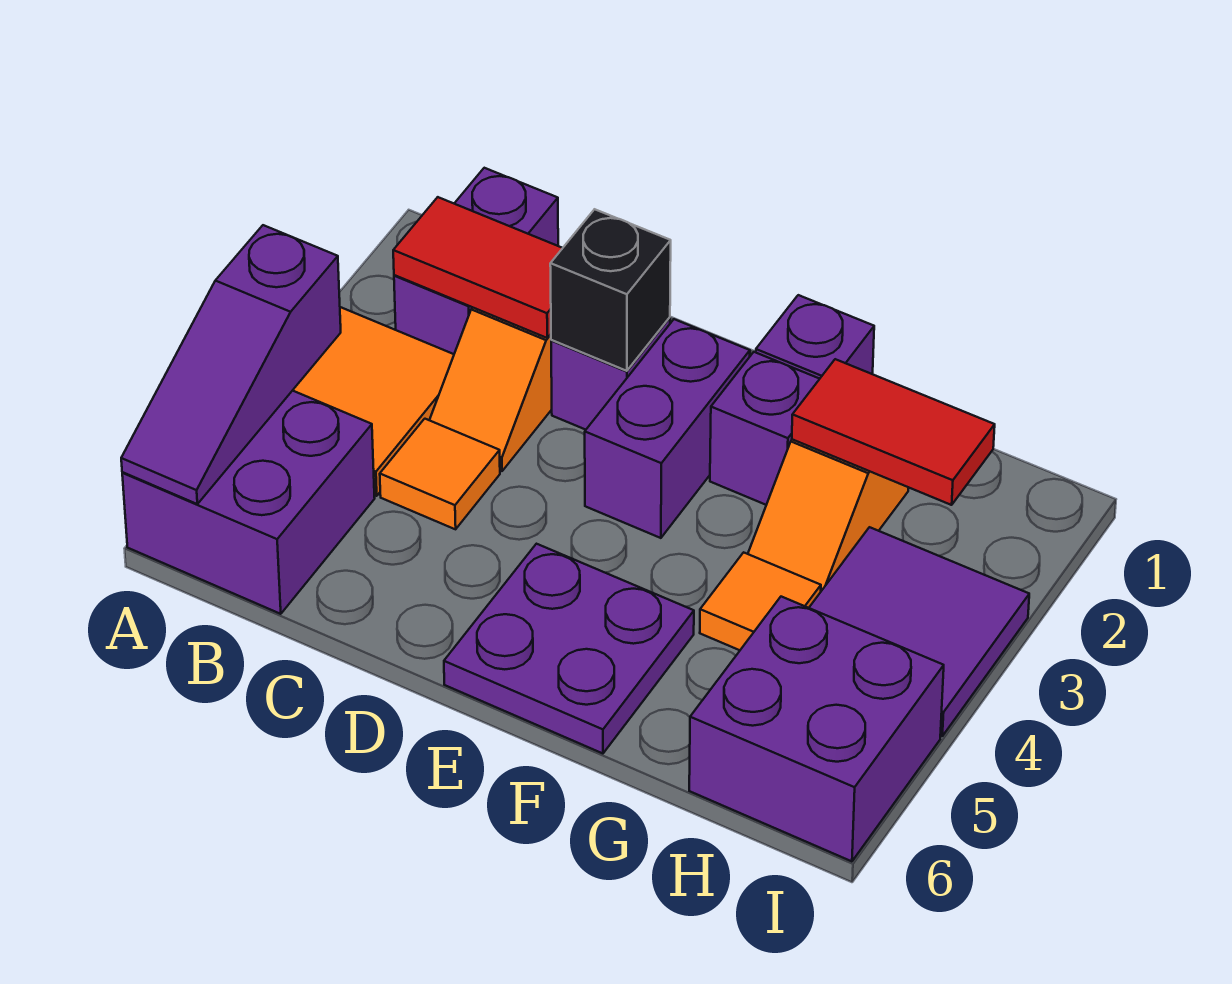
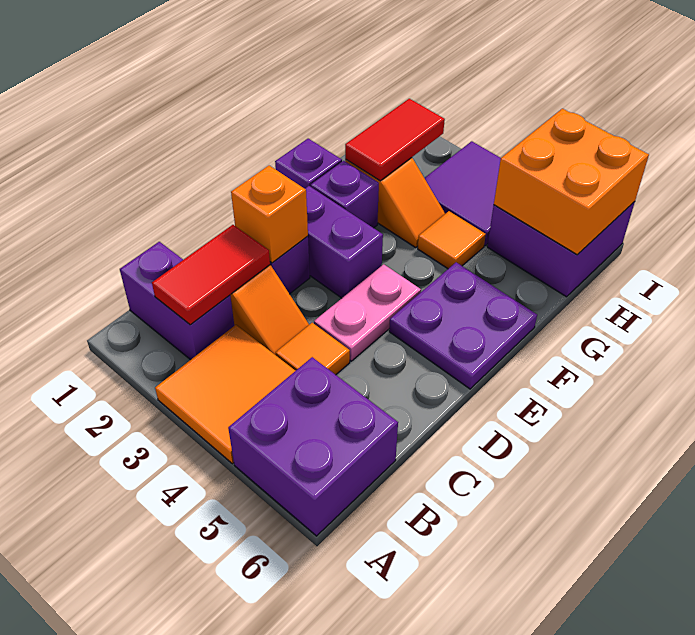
purple 1x3 slope [121,225,341,504] -> none
black 1x1 brick [550,209,671,371] -> orange 1x1 brick [231,166,308,263]
none -> pink 1x2 plate [314,264,421,361]
none -> orange 2x2 brick [494,109,649,255]

